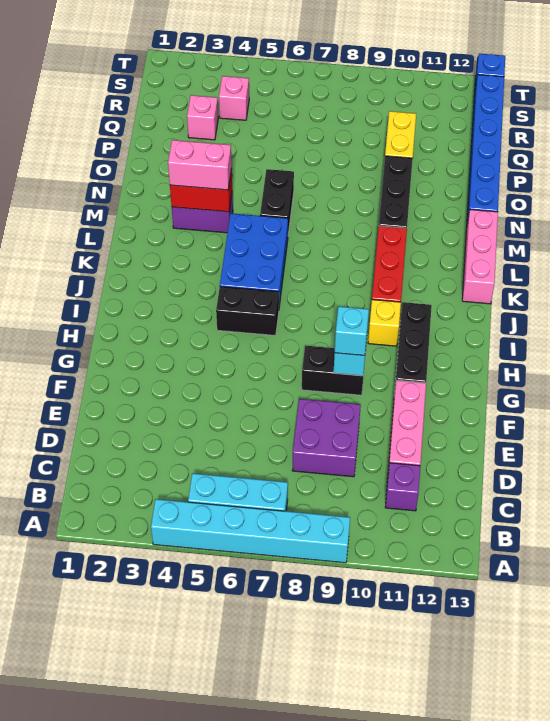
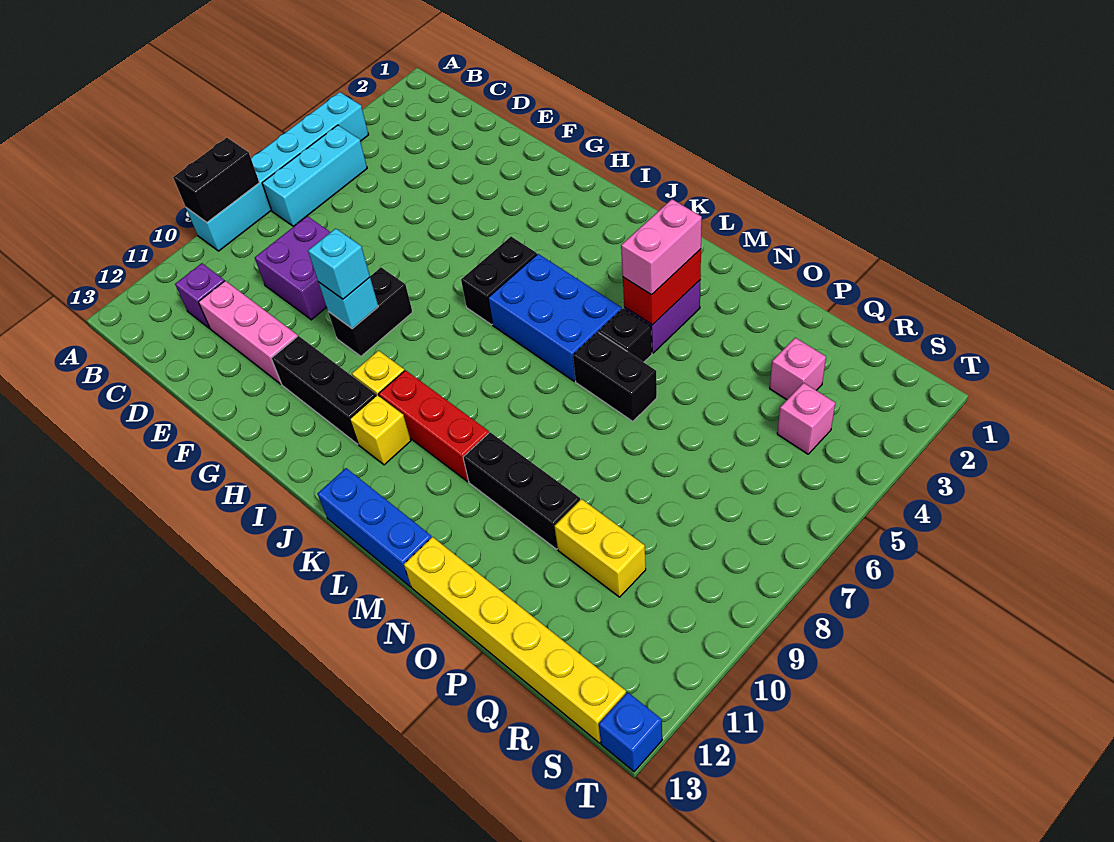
none -> black 1x2 brick [173,138,259,222]
none -> yellow 1x1 brick [350,395,411,465]
pink 1x3 brick [462,210,498,304] -> blue 1x3 brick [317,468,432,587]
none -> black 1x1 brick [599,309,652,362]
blue 1x6 brick [467,75,504,223] -> yellow 1x6 brick [404,537,626,743]

